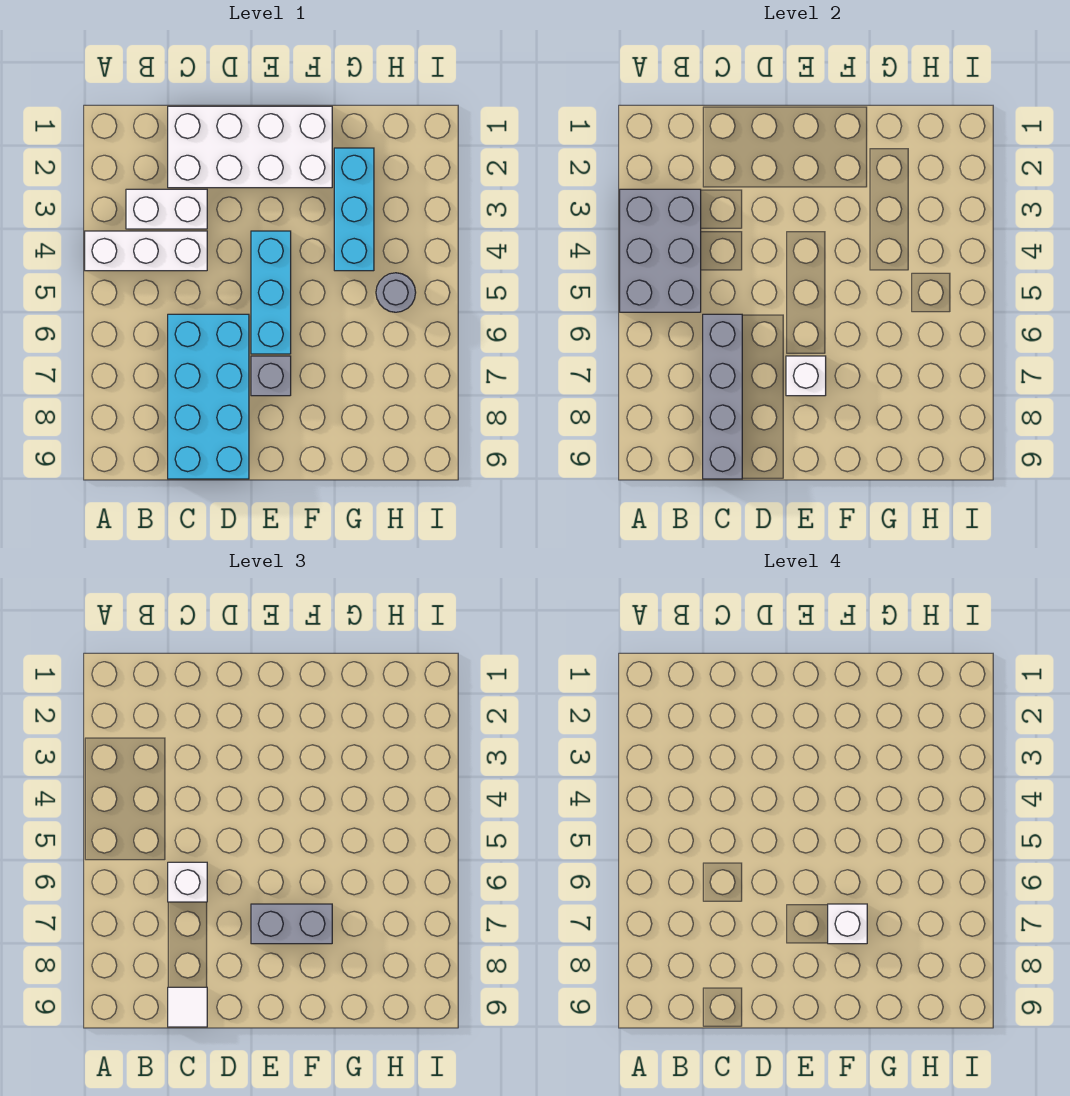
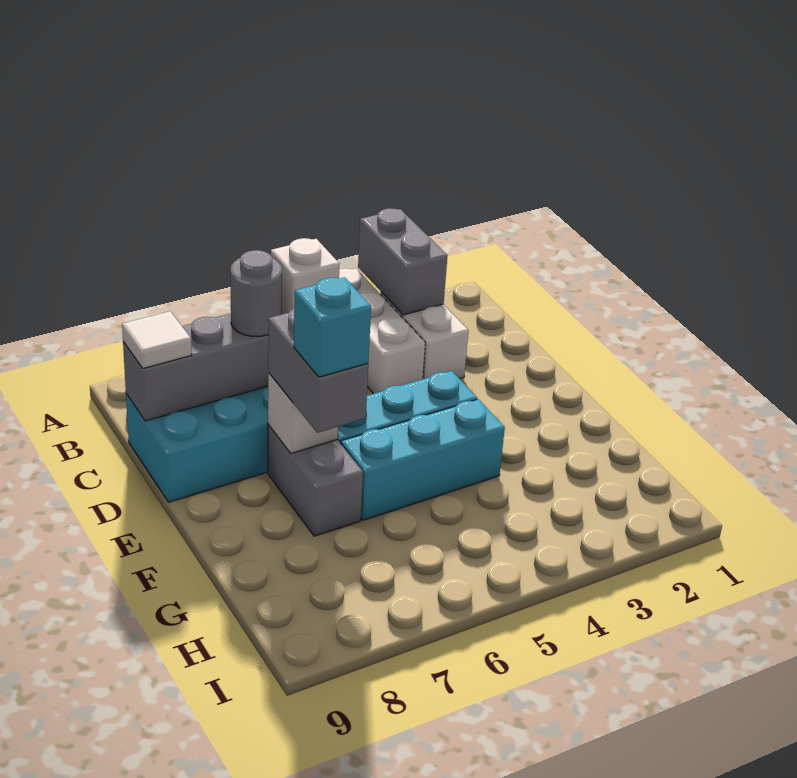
grey 2x3 brick [620,189,701,312] -> grey 1x2 brick [358,208,448,315]
white 2x4 brick [168,106,332,188] -> none
grey 1x1 brick [251,356,291,396] -> grey 1x2 brick [268,425,363,536]
white 1x1 brick [828,904,867,944] -> cyan 1x1 brick [294,277,371,377]
cyan 1x3 brick [334,148,374,271] -> cyan 1x3 brick moved to [341,399,505,520]
grey 1x1 round brick [376,273,416,312] -> grey 1x1 round brick moved to [230,250,282,336]

